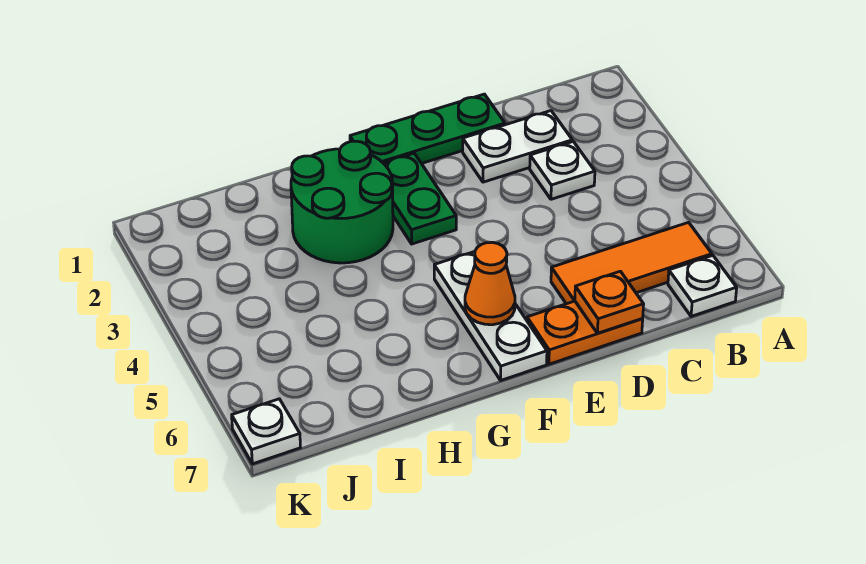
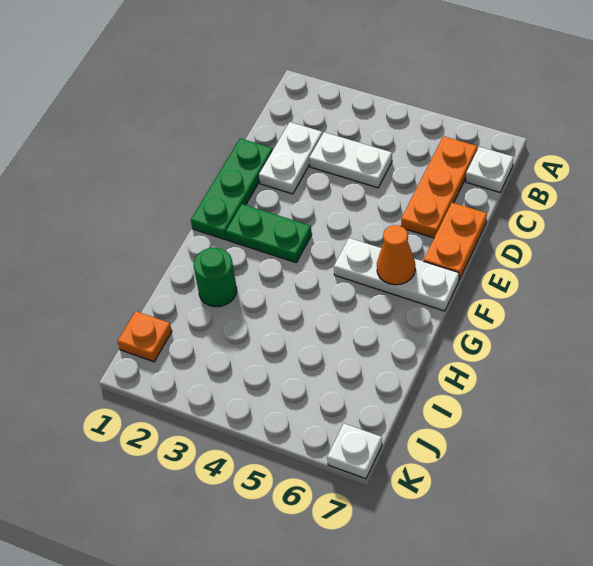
orange 1x3 tile [551,222,712,304] -> orange 1x3 plate [401,136,477,238]
white 1x1 plate [530,142,595,199] -> white 1x2 plate [309,132,392,188]
orange 1x1 plate [575,271,644,333] -> orange 1x1 plate moved to [118,311,172,362]
green 2x2 round brick [291,141,393,263] -> green 1x1 round brick [194,248,237,307]

